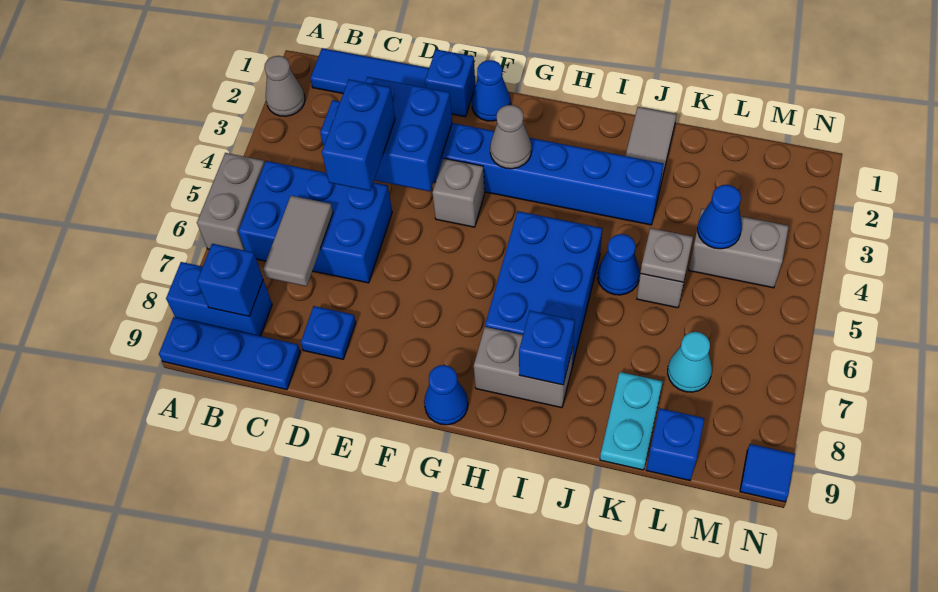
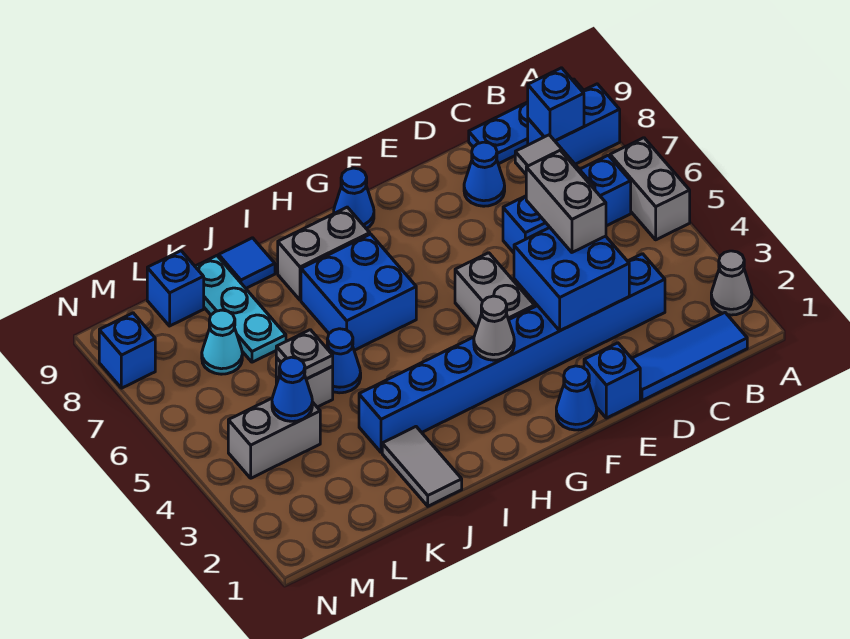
blue 2x3 brick [238,161,392,283] -> blue 1x3 brick [503,155,631,253]
blue 1x2 brick [322,79,395,191] -> grey 1x2 brick [526,150,606,252]
blue 1x1 plate [301,306,356,359] -> blue 1x1 cone [464,142,505,206]
grey 1x1 brick [432,158,485,227] -> grey 1x2 brick [455,253,534,328]
blue 2x3 brick [485,211,602,366] -> blue 2x2 brick [301,234,416,350]
blue 1x1 brick [519,311,575,385] -> blue 1x1 brick moved to [99,313,155,388]
cyan 1x2 plate [600,372,663,470] -> cyan 1x3 plate [195,256,286,362]
blue 1x1 tile [740,444,795,502] -> blue 1x1 tile moved to [219,238,275,288]

